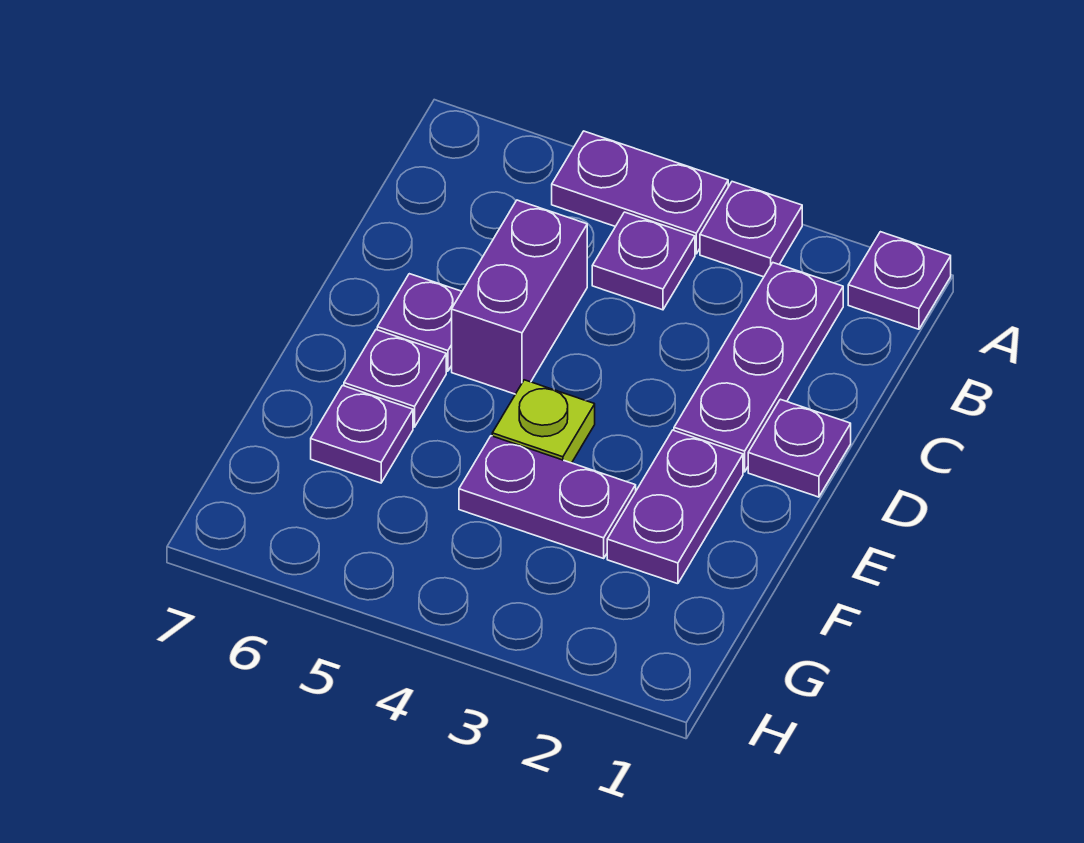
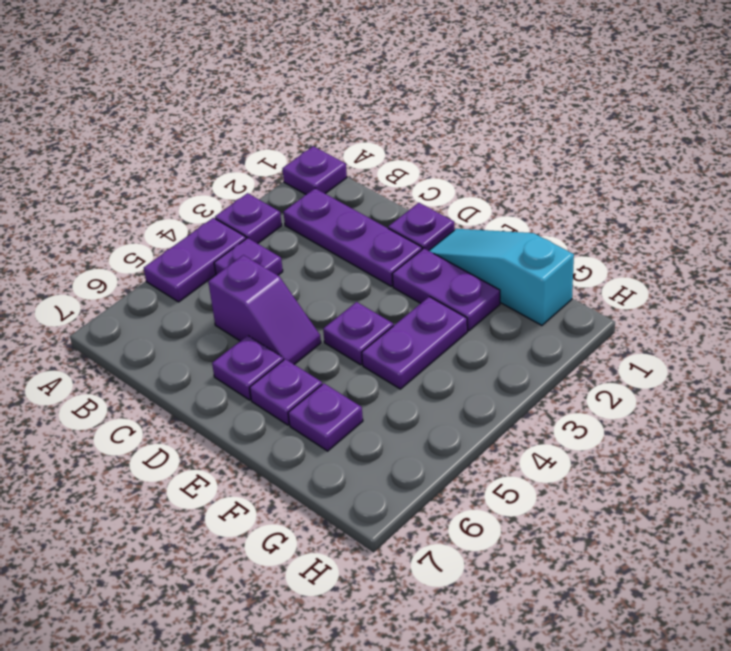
purple 1x2 brick [452,200,587,394] -> purple 1x2 slope [208,255,321,364]
none -> cyan 1x3 slope [429,229,574,325]
lime 1x1 plate [492,380,595,463] -> purple 1x1 plate [323,302,393,365]

